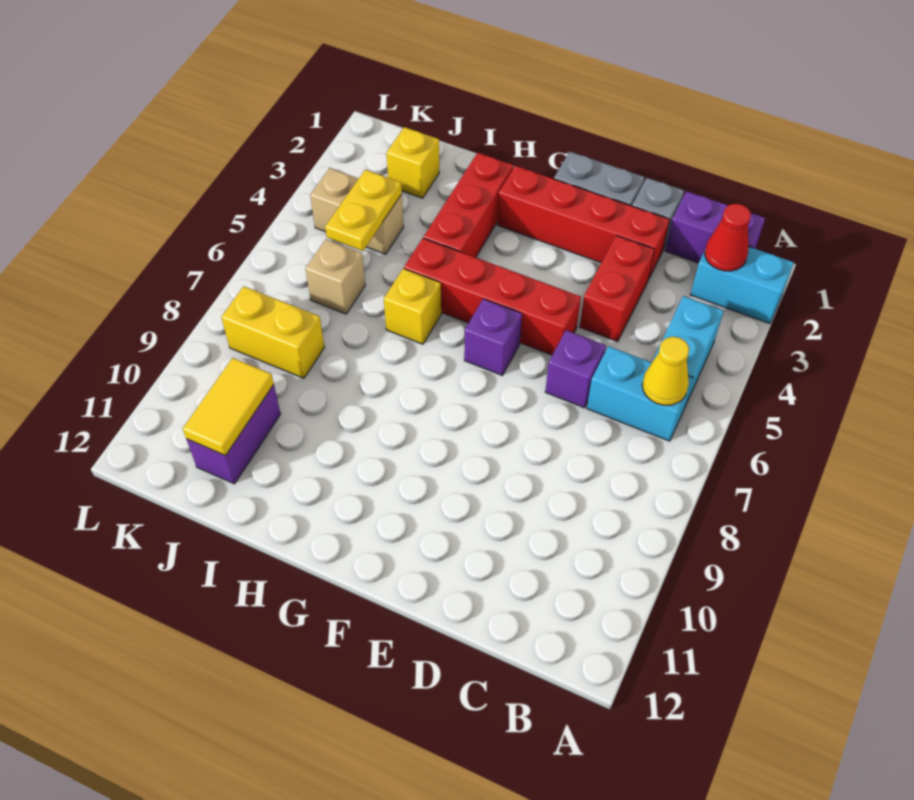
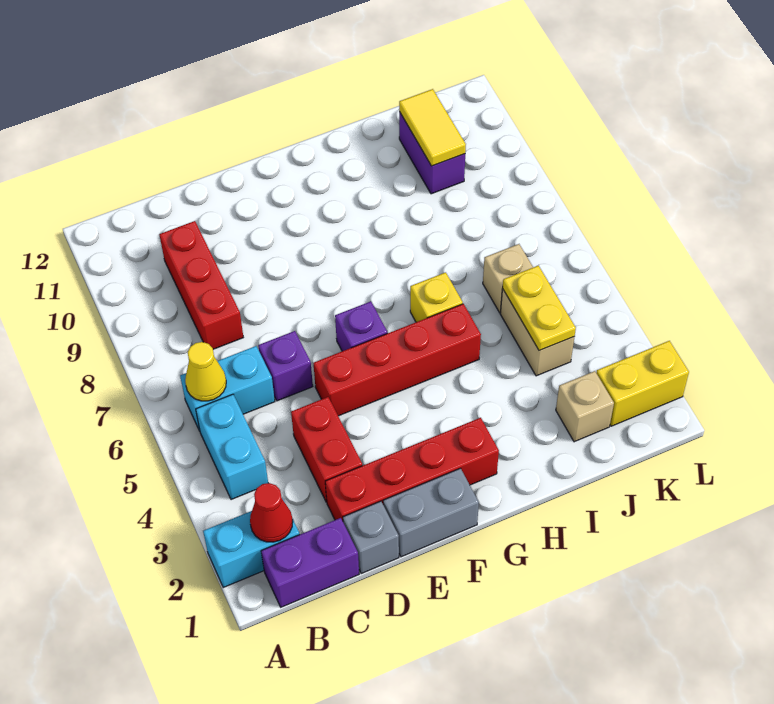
red 1x3 brick [424,153,513,257] -> red 1x3 brick moved to [159,221,243,349]
yellow 1x1 brick [387,127,439,198] -> tan 1x1 brick [556,371,614,442]
tan 1x2 brick [310,168,404,254] -> tan 1x2 brick turned to [500,289,574,376]
yellow 1x2 brick [221,286,325,378] -> yellow 1x2 brick moved to [596,341,689,426]

